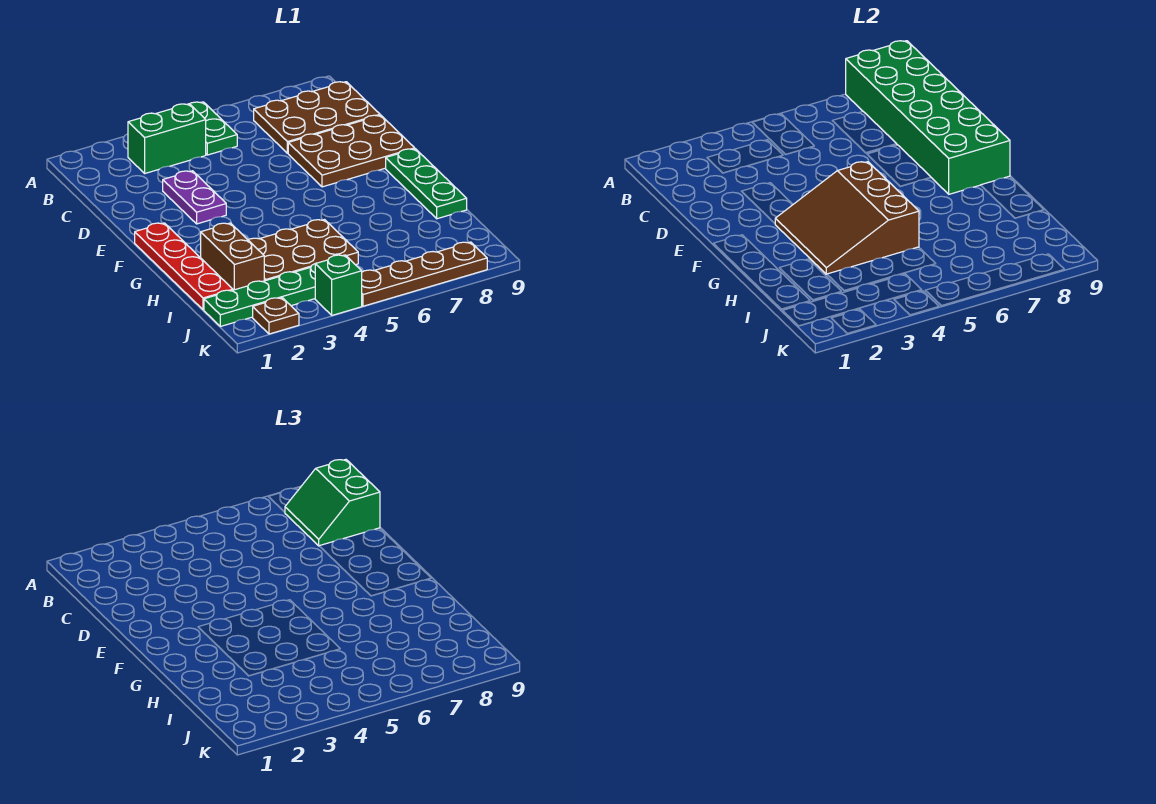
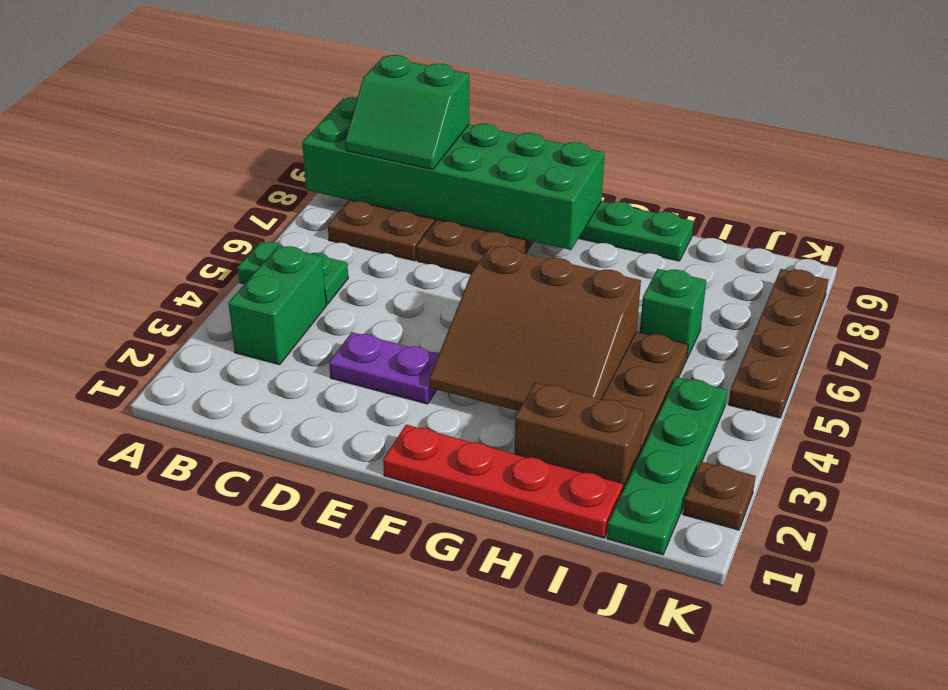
green 1x1 brick [315,255,362,315] -> green 1x1 brick moved to [640,269,706,358]

